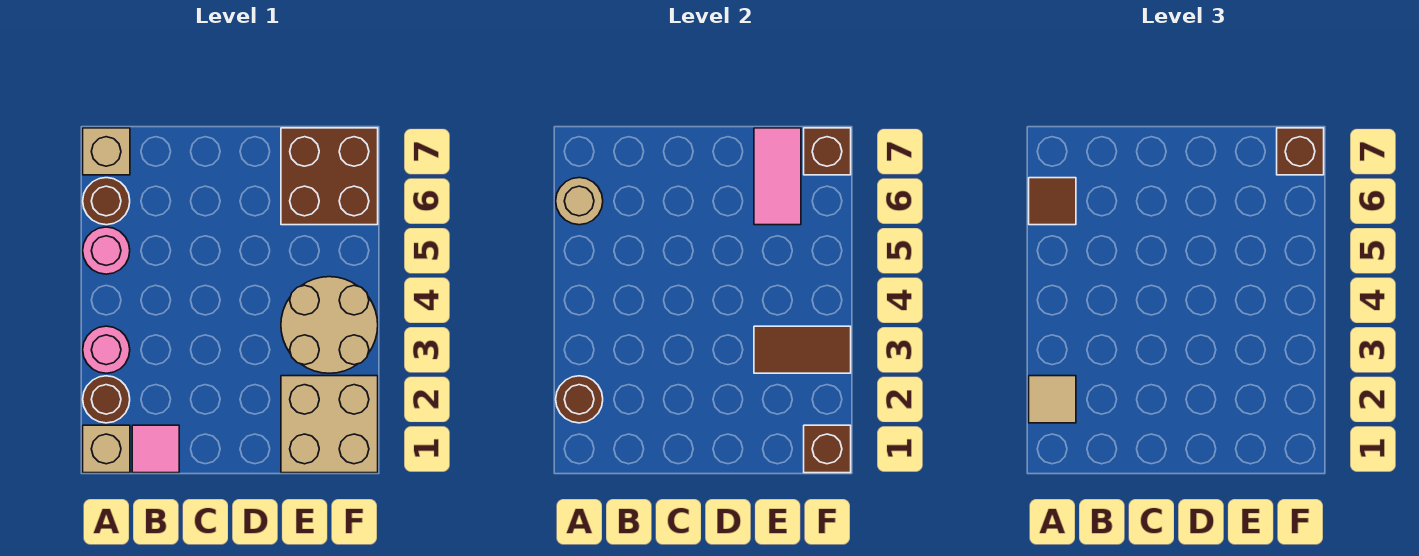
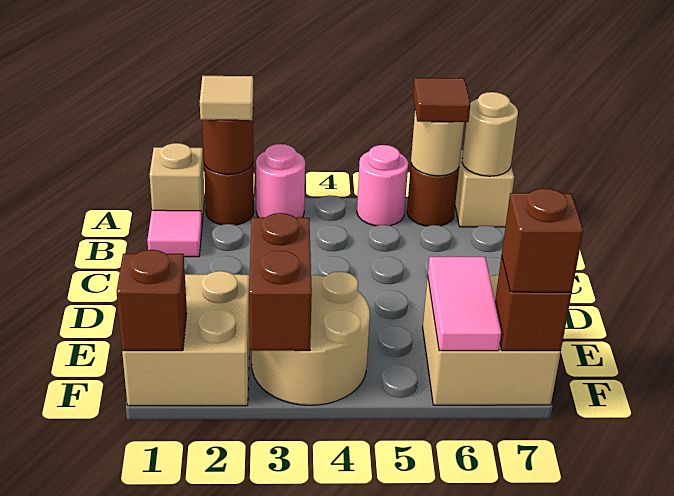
none -> tan 1x1 round brick [462,92,518,176]
brown 1x2 tile [754,326,851,373] -> brown 1x2 brick [249,213,312,351]
brown 2x2 brick [281,128,378,225] -> tan 2x2 brick [423,275,561,405]
pink 1x2 tile [754,128,801,225] -> pink 1x2 tile turned to [428,257,501,351]

